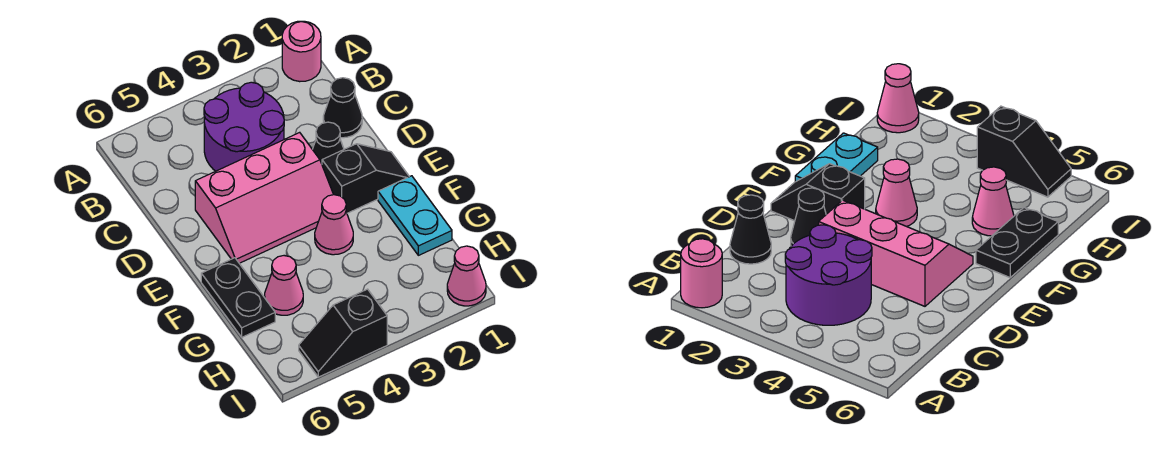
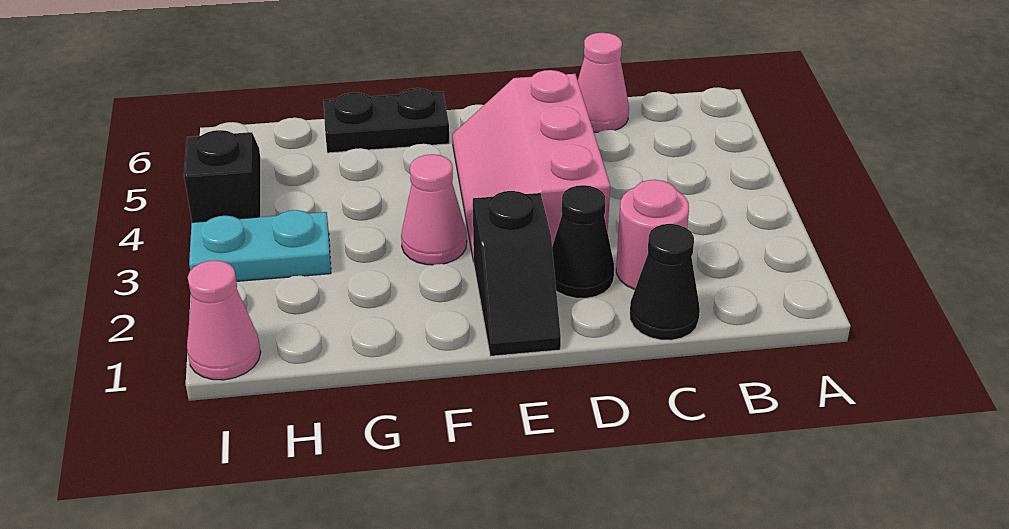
pink 1x1 round brick [282,21,321,82] -> pink 1x1 round brick moved to [616,180,689,290]
purple 2x2 round brick [204,82,284,171] -> none
cyan 1x2 plate [378,176,452,255] -> cyan 1x2 plate moved to [189,210,331,281]
pink 1x1 cone [265,256,303,315] -> pink 1x1 cone moved to [578,33,629,132]

